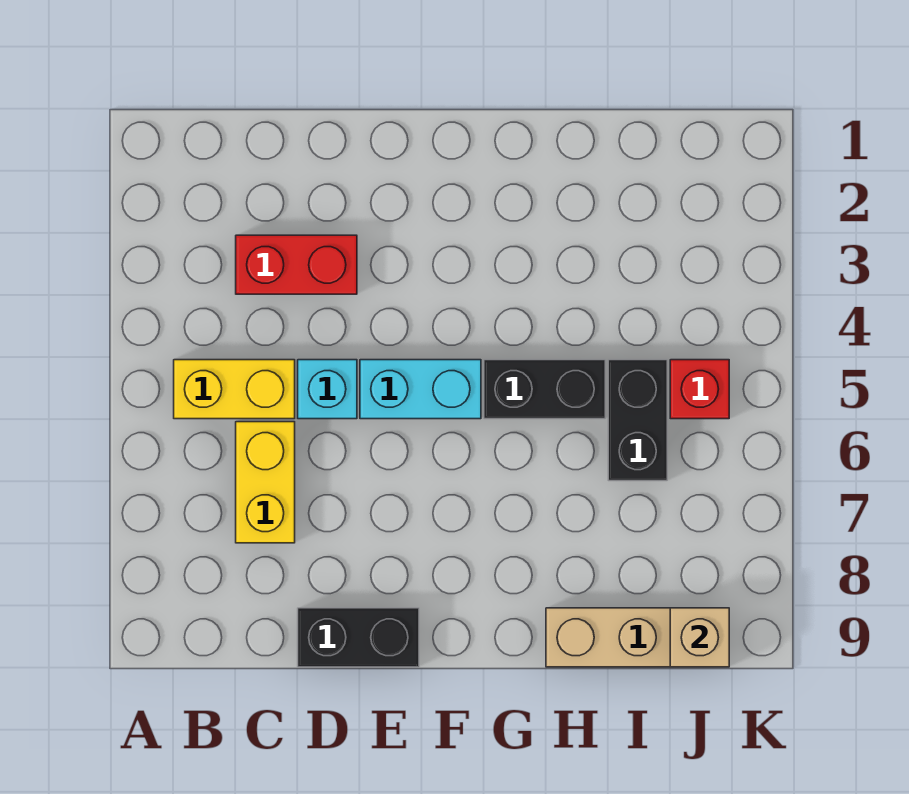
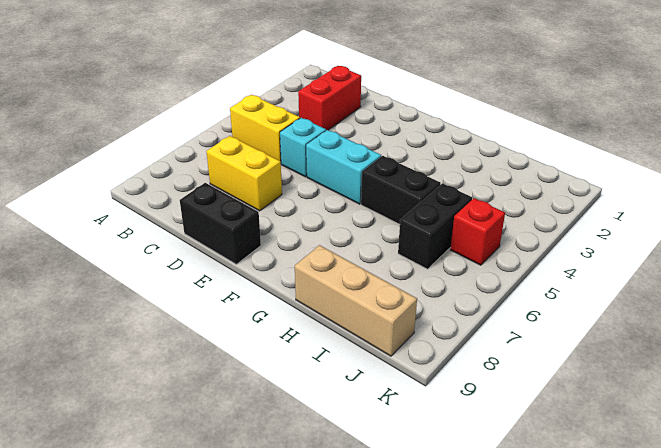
red 1x2 brick [236,235,357,294] -> red 1x2 brick turned to [298,66,361,130]
yellow 1x2 brick [236,422,295,543] -> yellow 1x2 brick turned to [206,136,282,211]
tan 1x1 brick [670,608,729,667] -> none

